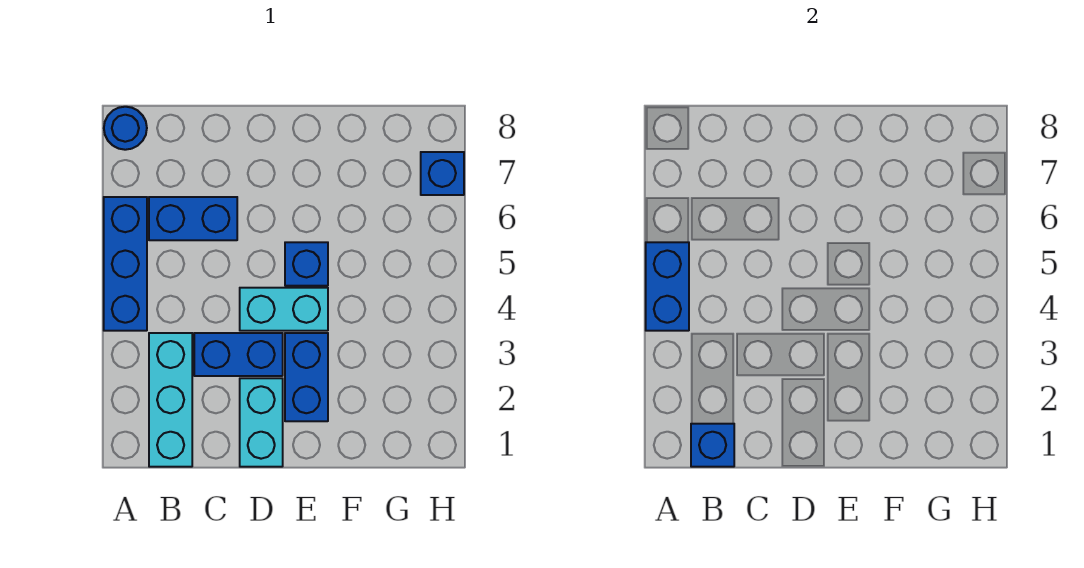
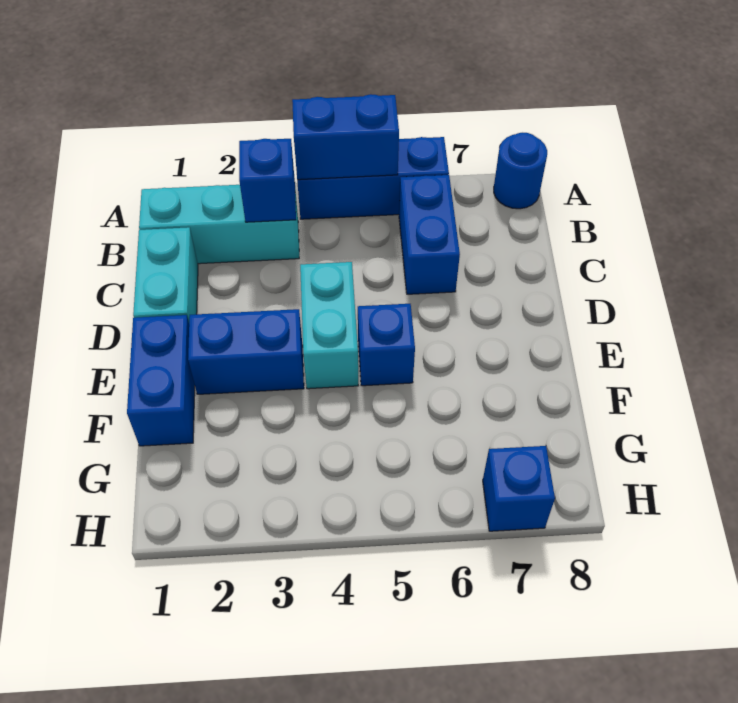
blue 1x1 brick [691,424,734,467] -> blue 1x1 brick moved to [239,139,296,222]
blue 1x2 brick [194,333,283,376] -> blue 1x2 brick moved to [127,315,195,446]
cyan 1x2 brick [240,378,283,467] -> cyan 1x2 brick turned to [133,227,198,322]

